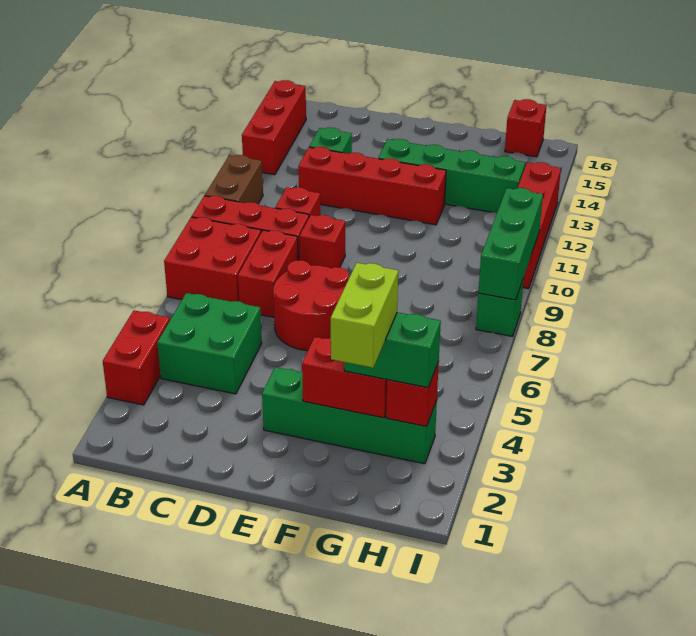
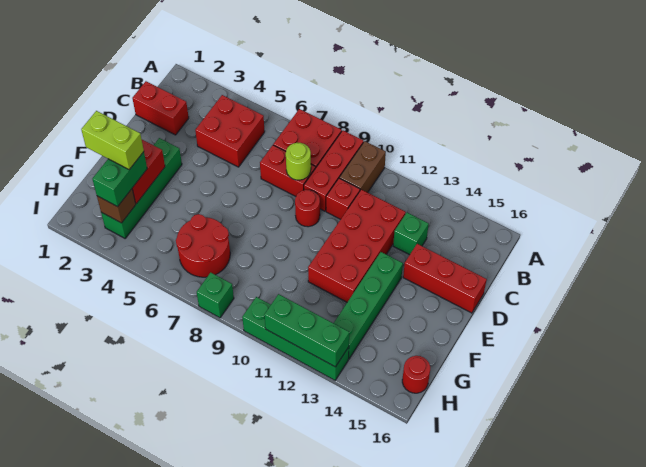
red 1x2 brick [103,310,170,405] -> red 1x2 brick moved to [132,81,189,135]
brown 1x2 brick [205,155,263,204] -> brown 1x2 brick turned to [339,141,386,193]
red 1x3 brick [242,80,306,175] -> red 1x3 brick moved to [403,244,487,313]
green 2x2 brick [157,293,262,394] -> red 2x2 brick [195,95,265,167]
none -> lime 1x1 round brick [286,143,311,180]
red 1x4 brick [298,147,446,225] -> red 2x4 brick [308,190,406,302]
red 2x2 round brick [273,260,349,351] -> red 2x2 round brick moved to [176,214,230,277]
red 1x1 brick [300,215,345,268] -> red 1x1 round brick [295,190,320,227]
red 1x1 brick [386,362,439,426] -> brown 1x1 brick [97,189,136,223]
red 1x1 brick [505,99,546,157] -> red 1x1 round brick [402,356,430,393]
green 1x3 brick [478,188,543,300] -> green 1x3 brick moved to [264,294,349,367]
red 1x4 brick [518,162,561,289] -> green 1x4 brick [242,297,349,380]

